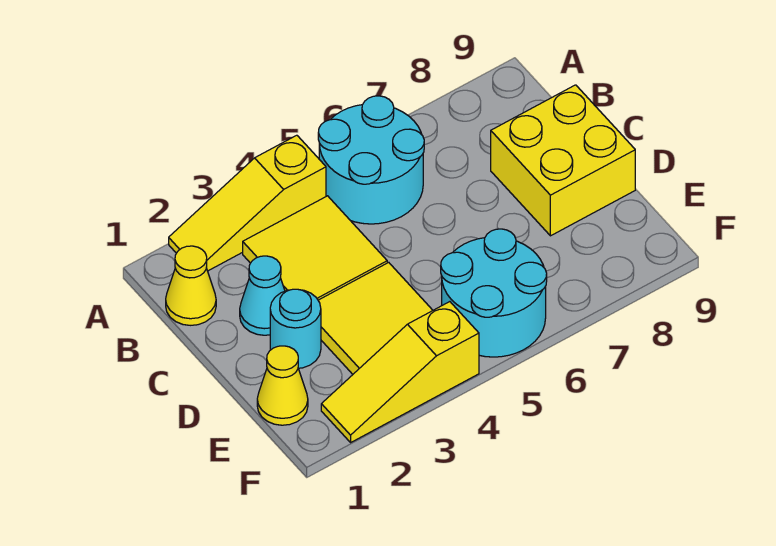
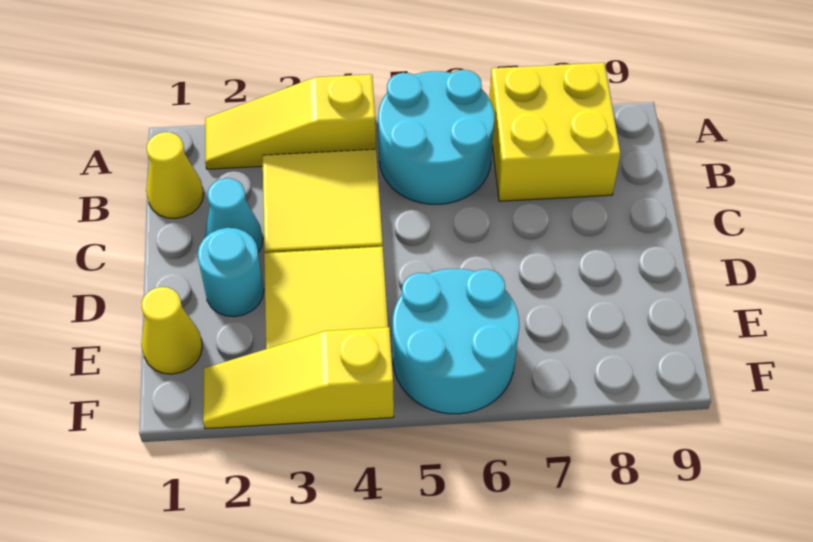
yellow 2x2 brick [491,85,635,236] -> yellow 2x2 brick moved to [489,63,621,201]

